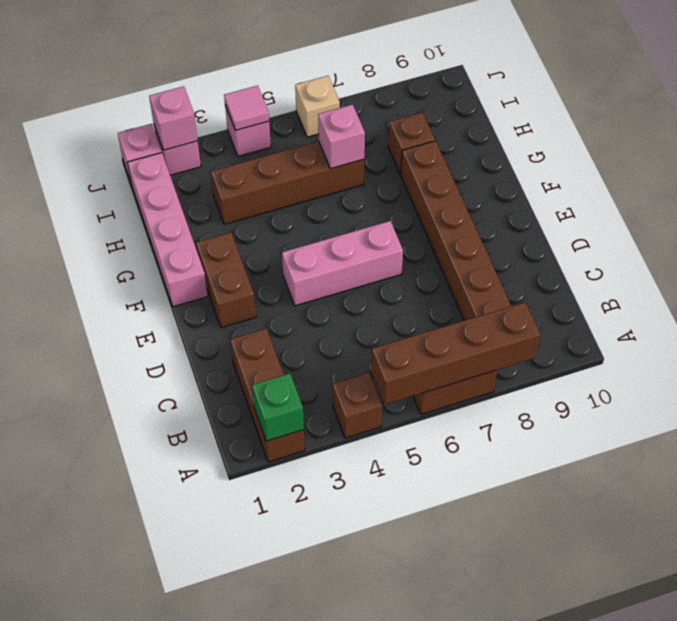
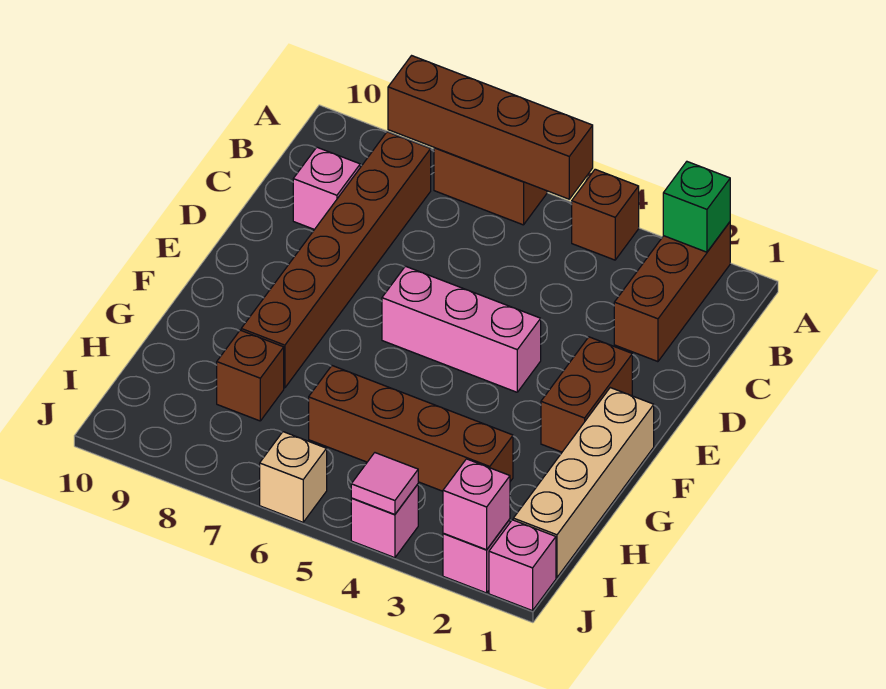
pink 1x4 brick [127,153,208,307] -> tan 1x4 brick [513,388,654,578]
pink 1x1 brick [318,105,365,169] -> pink 1x1 brick moved to [293,147,360,229]

